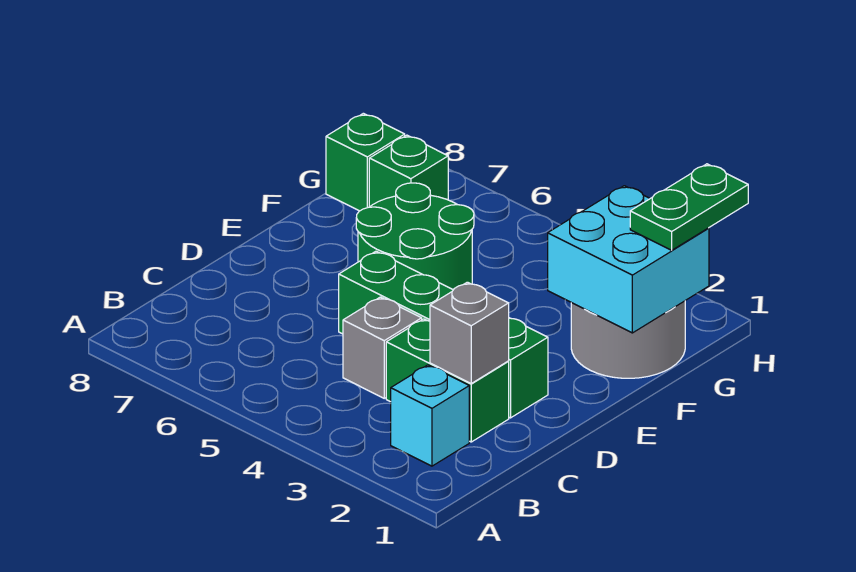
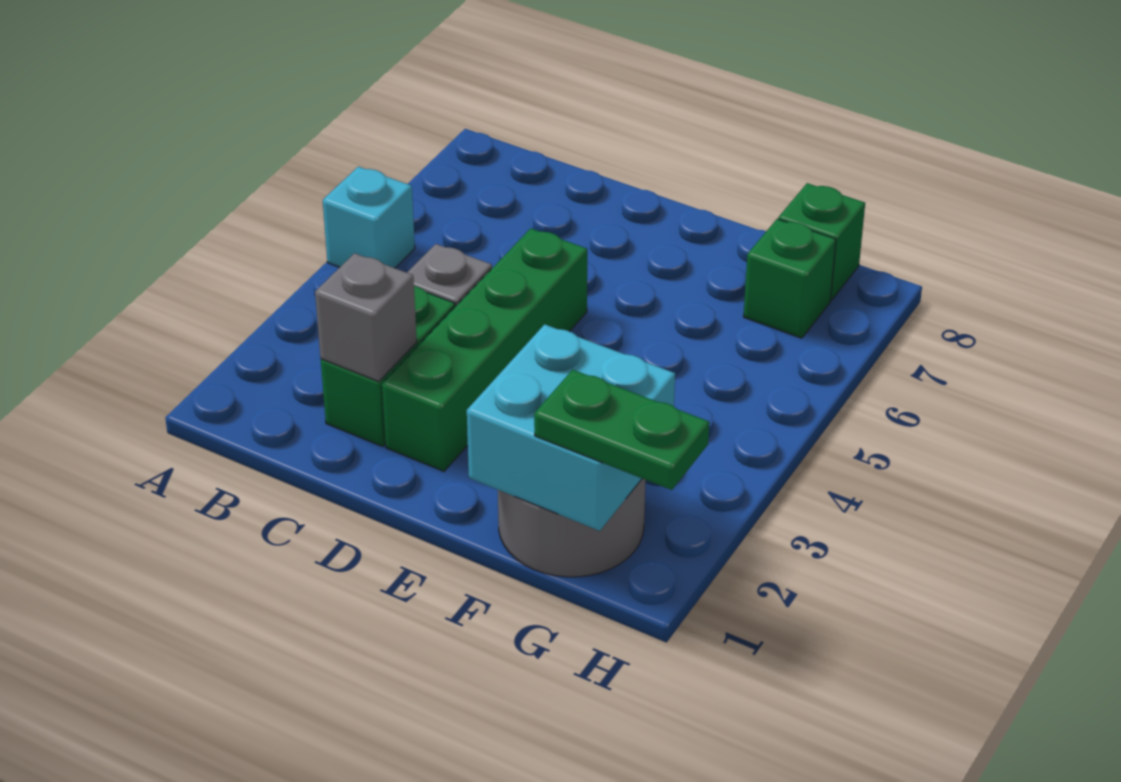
cyan 1x1 brick [391,365,469,466] -> cyan 1x1 brick moved to [323,167,415,268]
green 2x2 round brick [356,183,474,290] -> none

